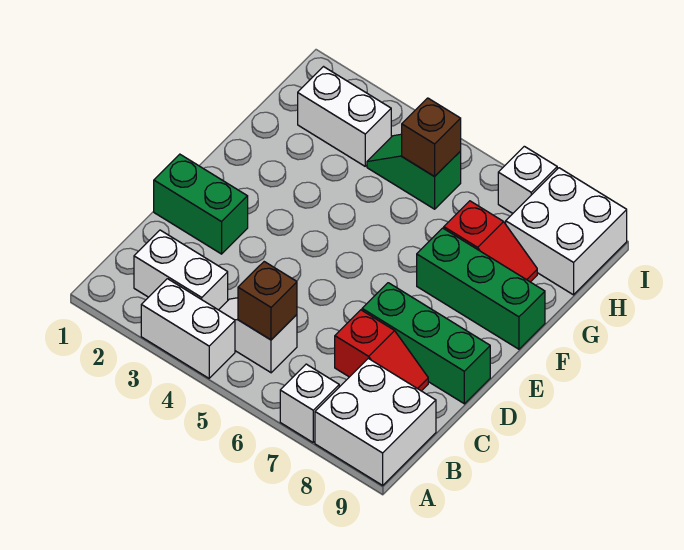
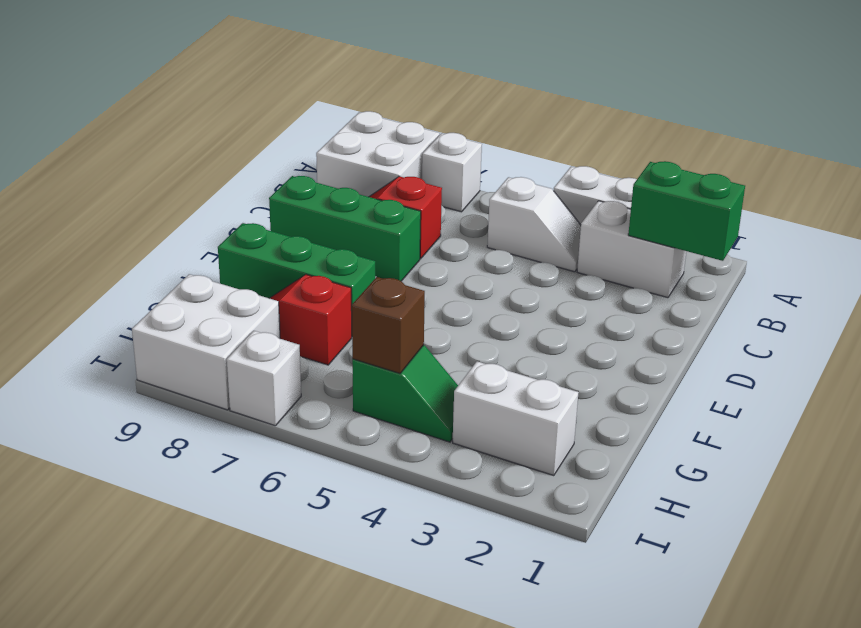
brown 1x1 brick [238,262,297,340] -> none
green 1x2 brick [154,154,248,254] -> green 1x2 brick moved to [628,161,745,261]

